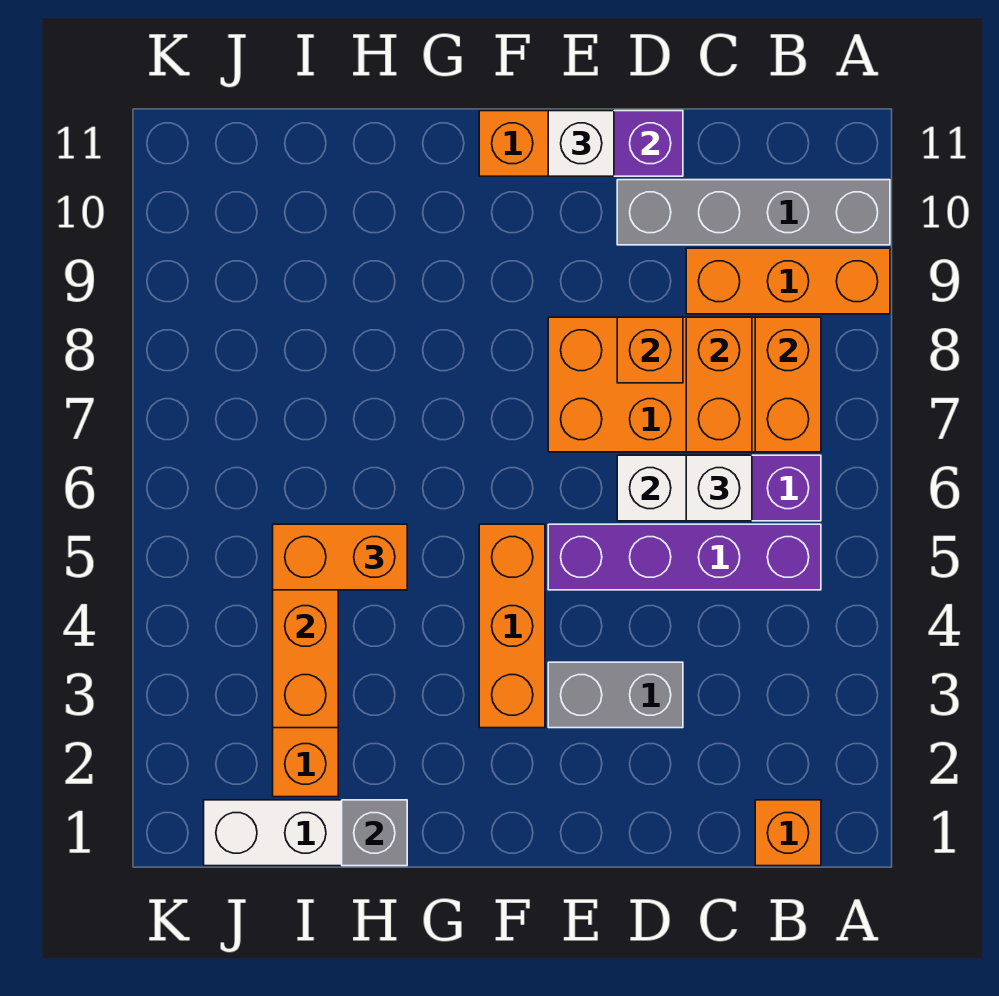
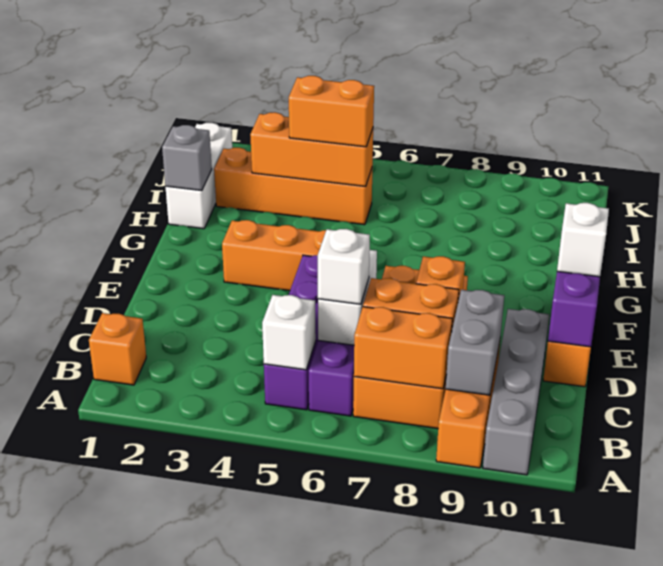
none -> white 1x1 brick [262,295,316,370]
grey 1x2 brick [548,662,683,728] -> grey 1x2 brick moved to [446,290,504,395]
orange 1x2 brick [273,524,407,590] -> orange 1x2 brick turned to [289,76,374,147]

